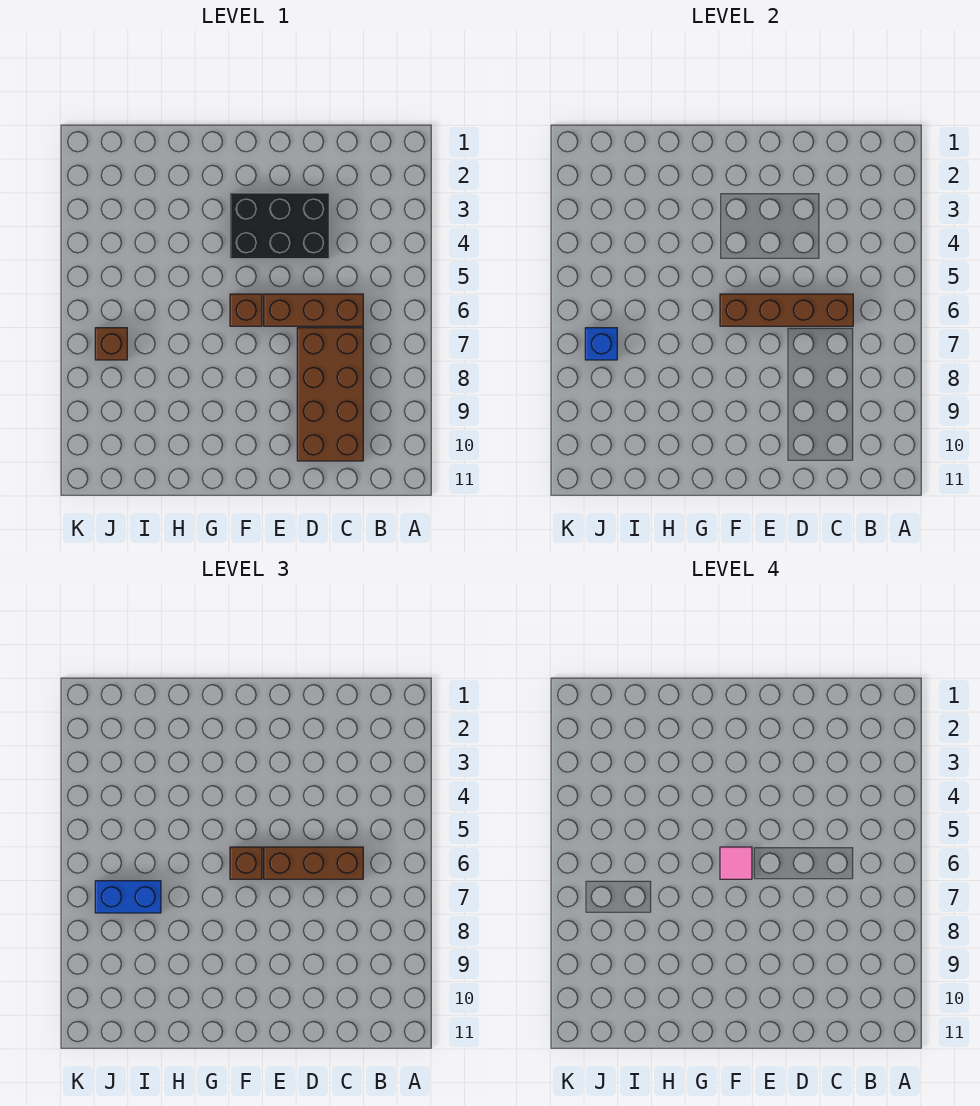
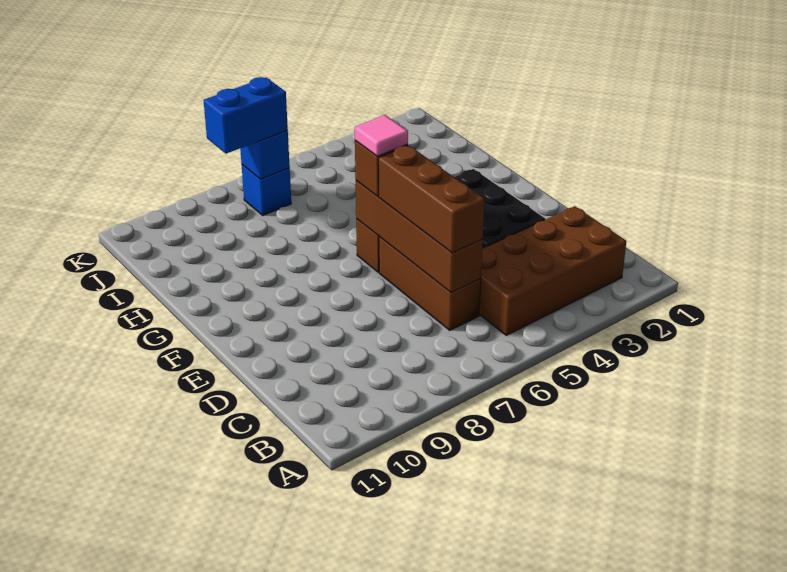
brown 2x4 brick [297,328,363,461] -> brown 2x4 brick moved to [479,206,626,335]
blue 1x2 brick [95,881,161,913] -> blue 1x2 brick turned to [204,77,288,154]
brown 1x1 brick [95,328,127,360] -> blue 1x1 brick [242,165,291,215]

